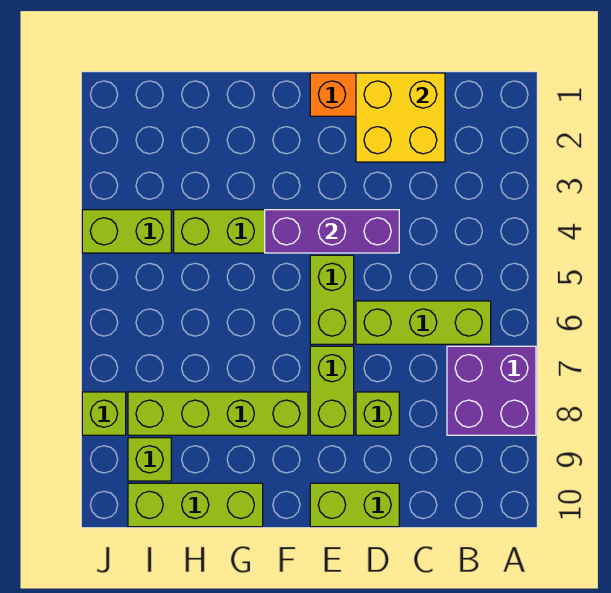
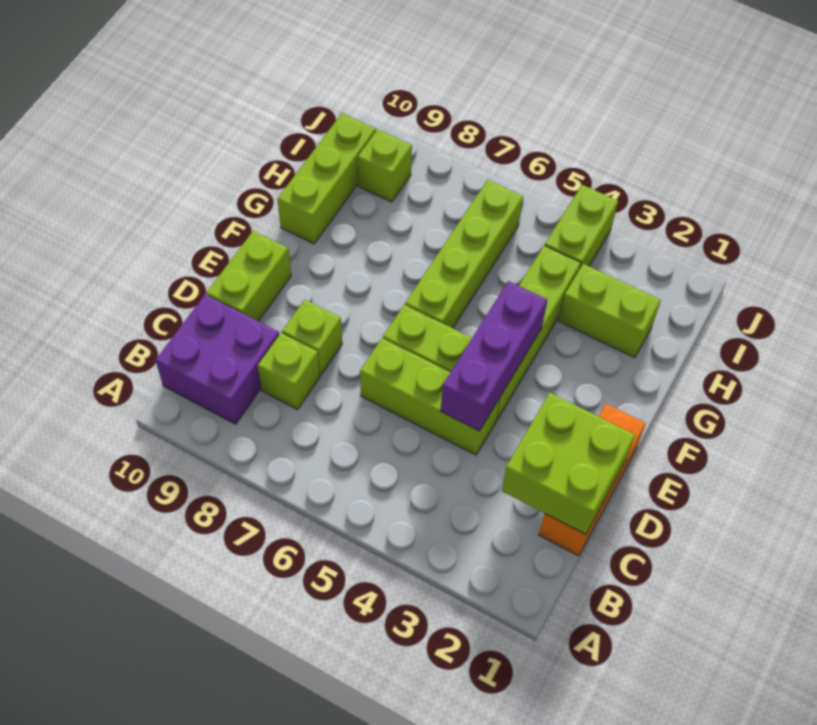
purple 2x2 brick [447,346,536,435] -> purple 2x2 brick moved to [156,295,279,424]
lime 1x3 brick [356,301,491,344] -> lime 1x3 brick turned to [360,338,500,455]
yellow 2x2 brick [356,73,445,162] -> lime 2x2 brick [502,393,635,535]
lime 1x2 brick [310,346,354,435] -> lime 1x2 brick moved to [559,264,661,358]
lime 1x4 brick [128,392,308,435] -> lime 1x4 brick moved to [405,180,523,328]
lime 1x1 brick [82,392,126,435] -> lime 1x1 brick moved to [258,333,320,409]

